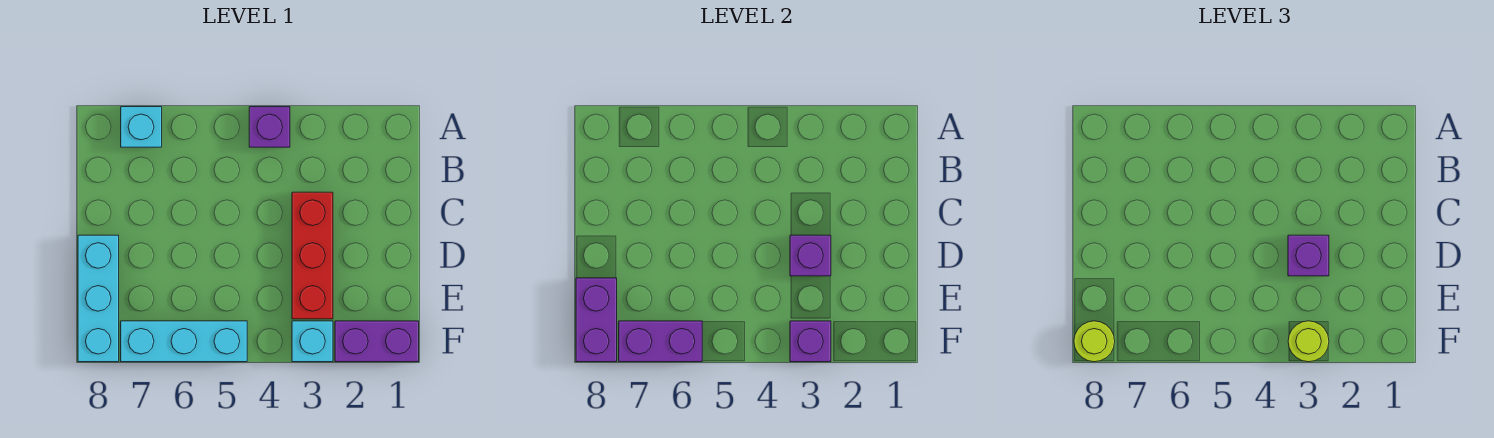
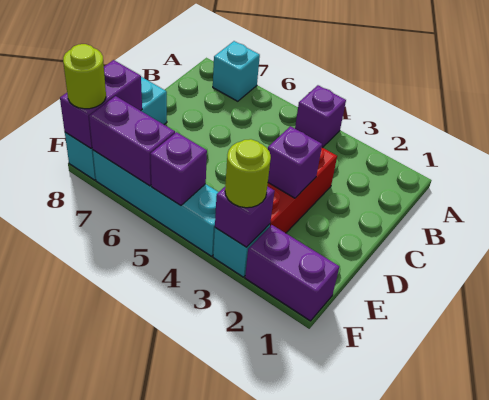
purple 1x1 brick [1288,235,1329,276] -> purple 1x1 brick moved to [150,132,207,205]
cyan 1x3 brick [121,321,247,362] -> cyan 1x4 brick [93,150,218,256]

